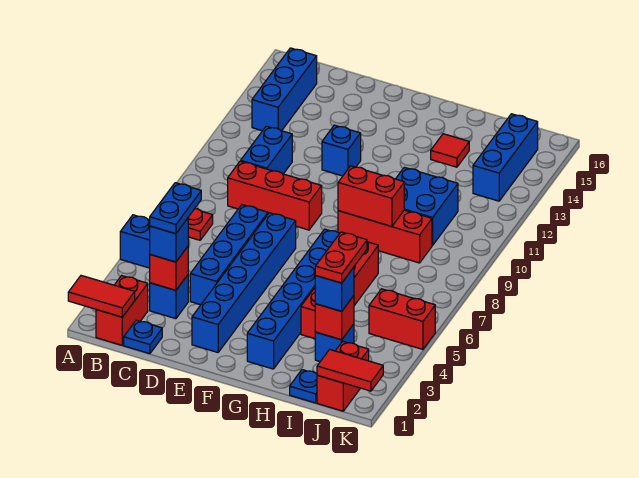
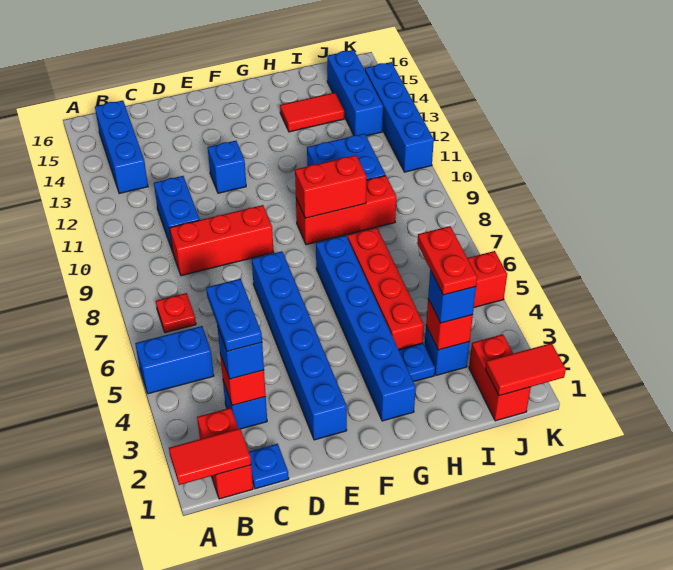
blue 1x4 brick [190,205,268,305] -> blue 1x4 brick moved to [365,62,434,172]
red 1x1 tile [431,134,469,167] -> red 1x2 tile [280,93,344,132]
blue 1x1 plate [290,370,317,403] -> blue 1x1 plate moved to [399,343,435,382]

